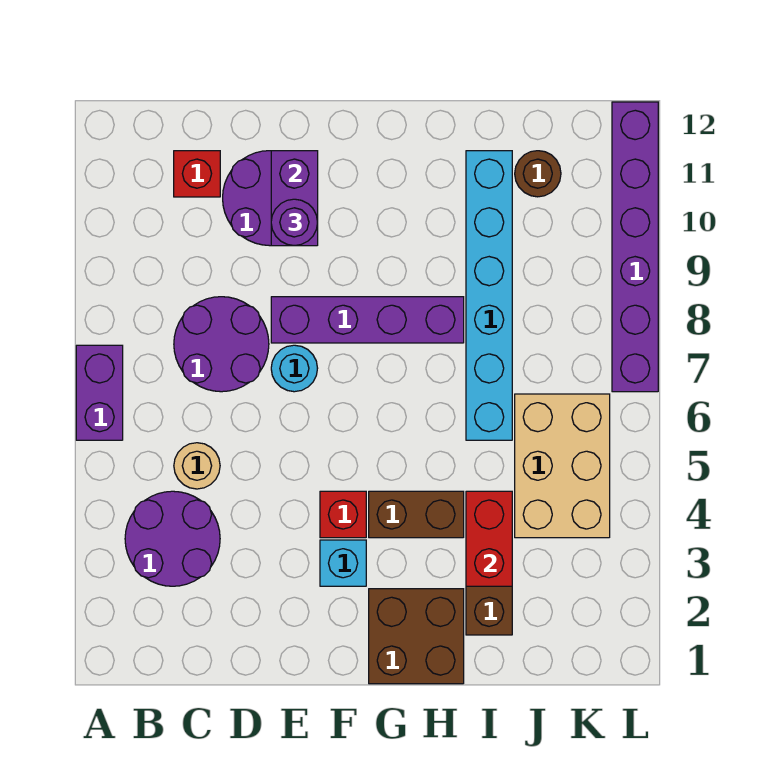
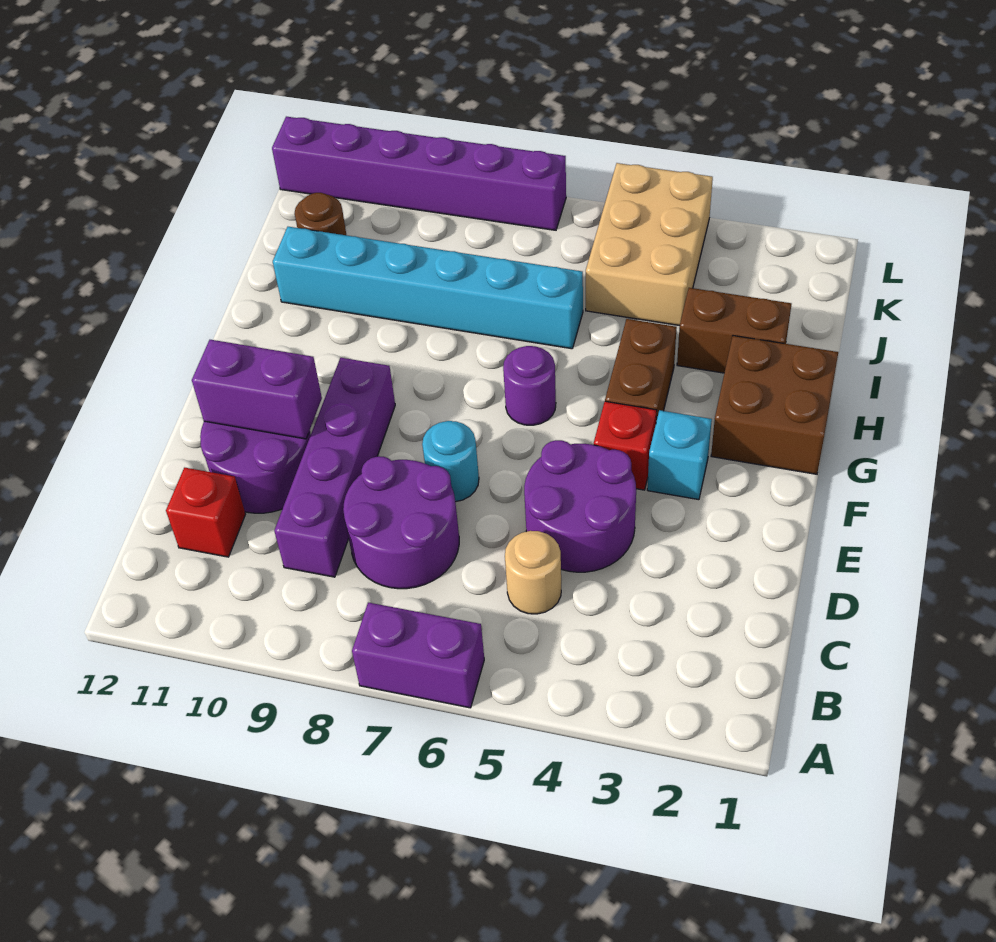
purple 2x2 round brick [125,491,220,586] -> purple 2x2 round brick moved to [524,440,636,572]
purple 1x4 brick [271,297,464,343] -> purple 1x4 brick moved to [274,358,395,577]
purple 1x1 round brick [271,199,318,246] -> purple 1x1 round brick moved to [503,346,556,425]
red 1x2 brick [466,491,512,586] -> none
tan 2x3 brick [515,394,610,538] -> tan 2x3 brick turned to [586,163,713,326]

